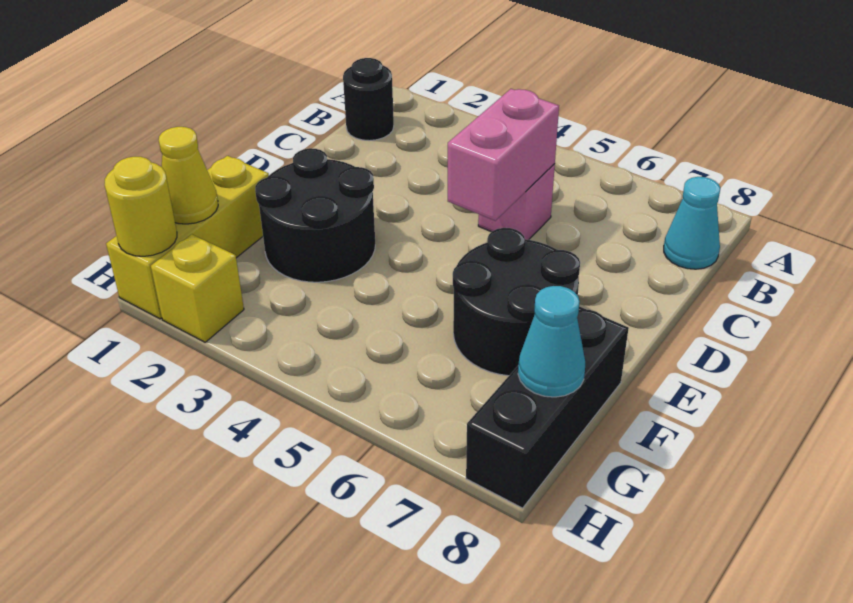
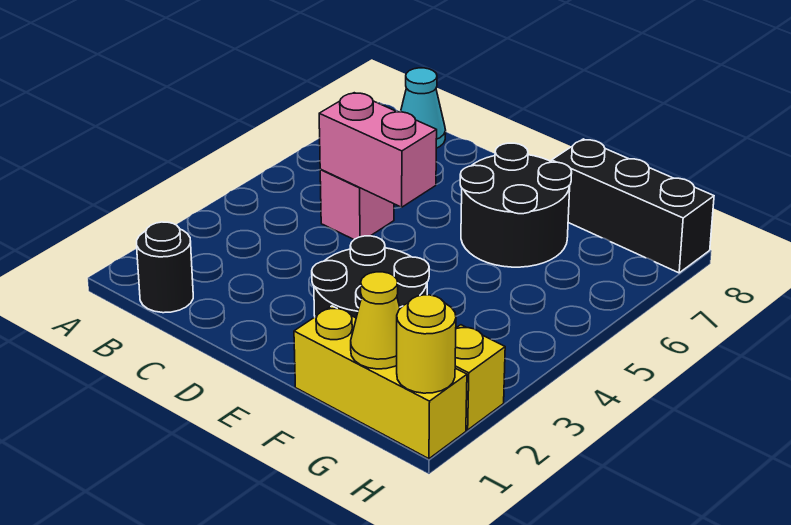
cyan 1x1 cone [518,286,585,397] -> none

